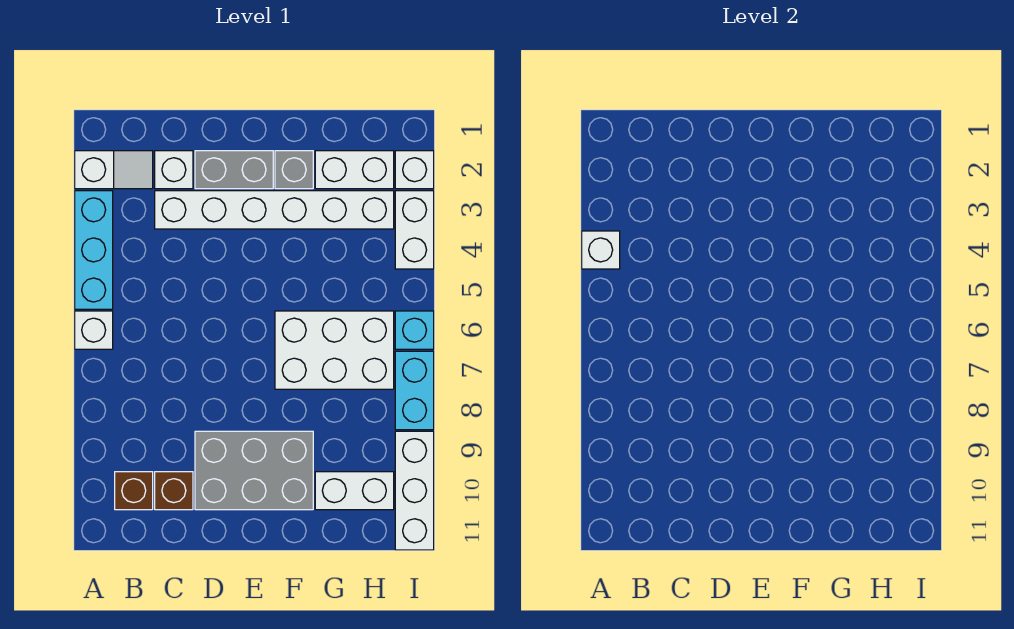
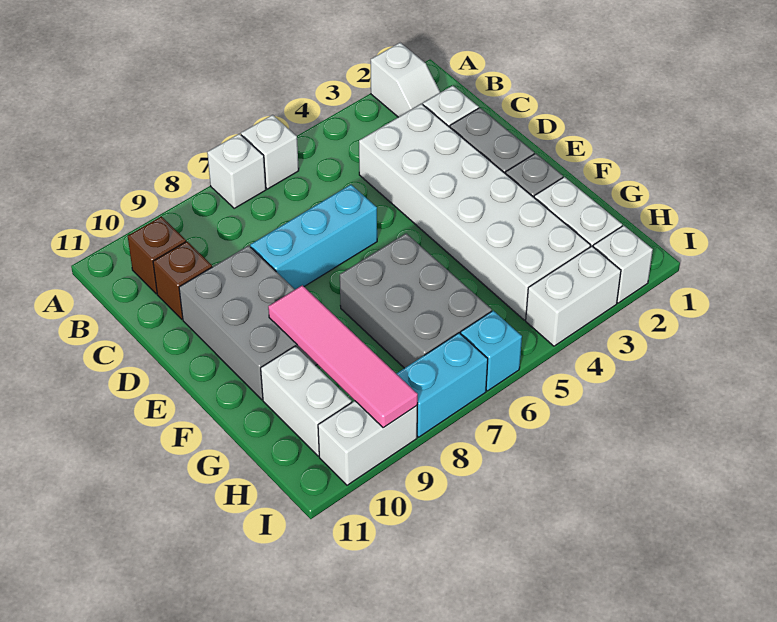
cyan 1x3 brick [75,191,113,309] -> cyan 1x3 brick moved to [250,185,377,289]
white 1x1 brick [582,231,620,269] -> white 1x1 brick moved to [207,134,266,208]
white 1x6 brick [155,191,394,229] -> white 2x6 brick [359,104,590,320]
white 2x3 brick [275,311,394,389] -> grey 2x3 brick [340,233,492,368]
none -> pink 1x4 tile [268,285,418,428]
white 1x3 brick [395,431,434,550] -> white 1x2 brick [318,401,417,485]

